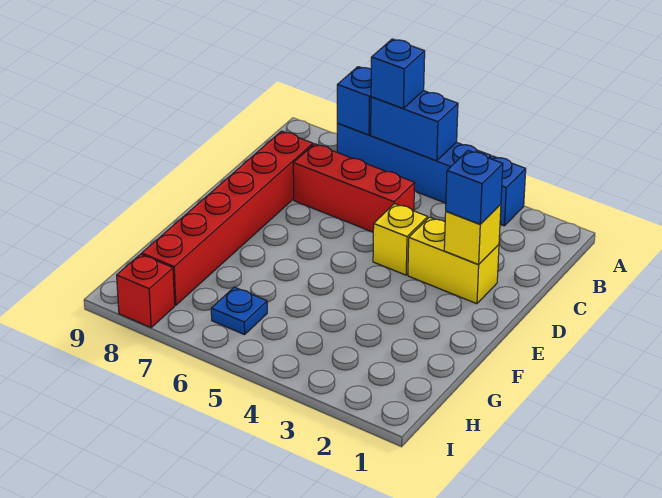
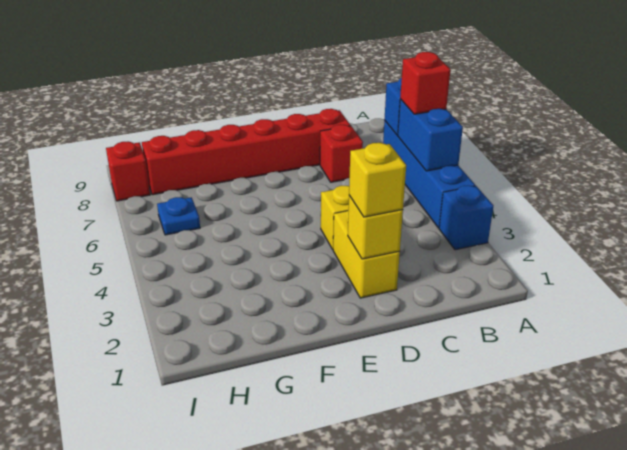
blue 1x1 brick [371,39,425,108] -> red 1x1 brick [400,52,451,114]
red 1x3 brick [293,144,415,232] -> red 1x1 brick [320,125,363,182]
blue 1x1 brick [446,151,503,224] -> yellow 1x1 brick [349,143,406,217]

